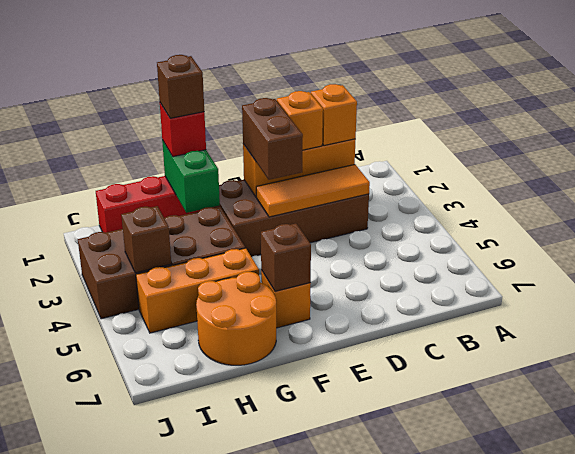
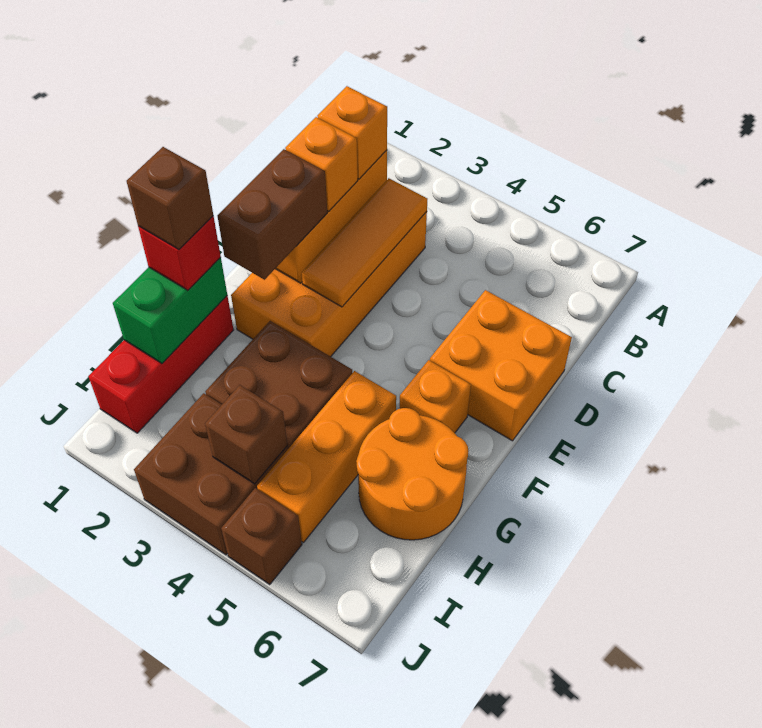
brown 2x4 brick [212,180,369,257] -> orange 2x4 brick [231,212,427,357]
none -> orange 2x2 brick [430,290,572,441]
brown 1x2 brick [242,98,303,180] -> brown 1x2 brick turned to [218,149,327,280]
brown 1x1 brick [261,223,311,292] -> brown 1x1 brick moved to [221,488,302,584]
green 1x2 brick [162,140,220,213] -> green 1x2 brick turned to [113,257,227,363]

